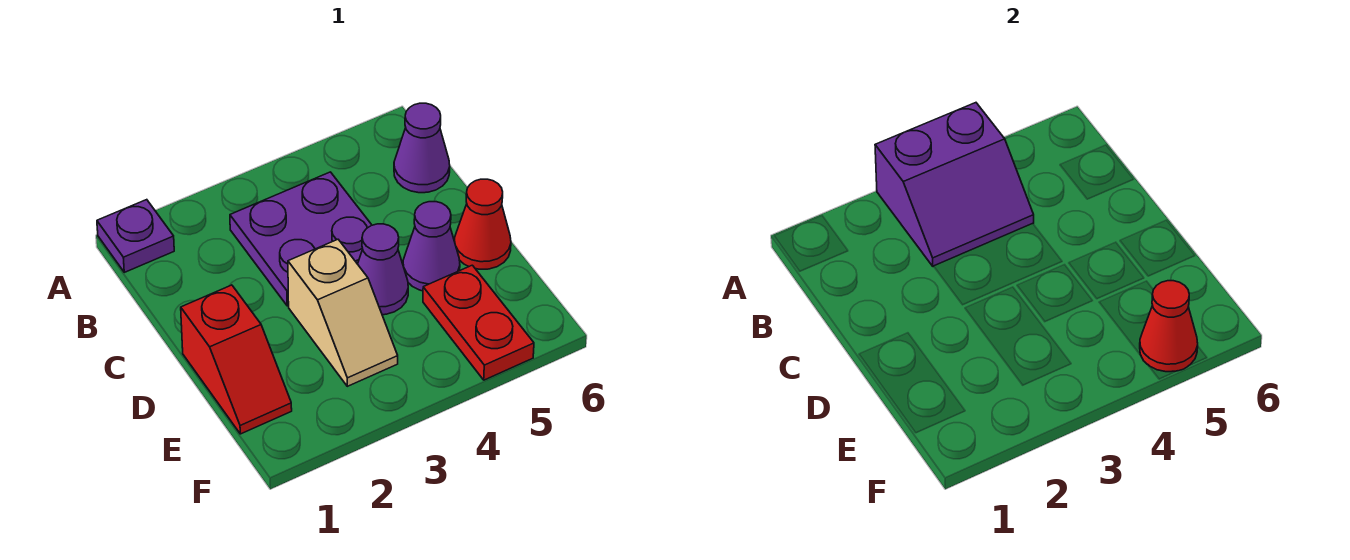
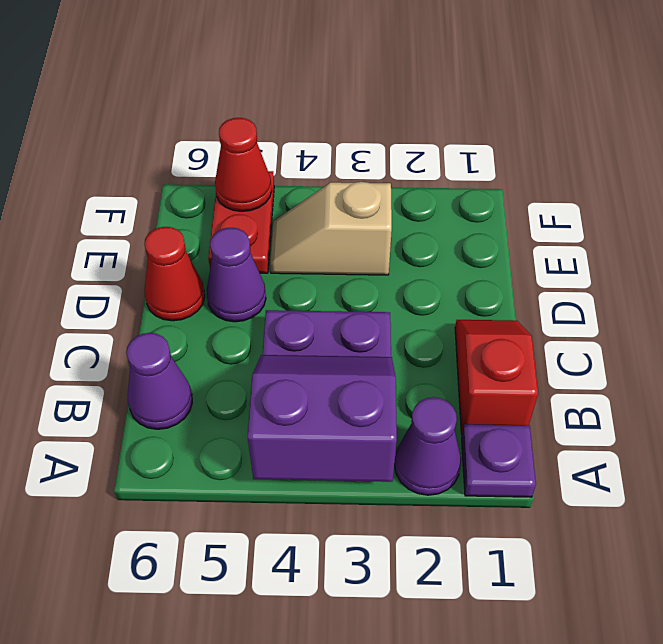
red 1x2 slope [181,285,292,434] -> red 1x2 slope moved to [455,320,538,434]
tan 1x2 slope [288,239,398,386] -> tan 1x2 slope turned to [270,182,392,275]
purple 1x1 cone [358,224,408,315] -> purple 1x1 cone moved to [394,397,461,495]

